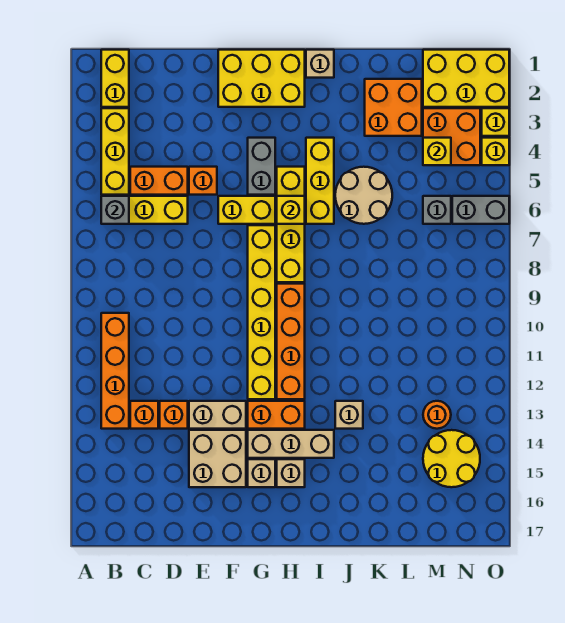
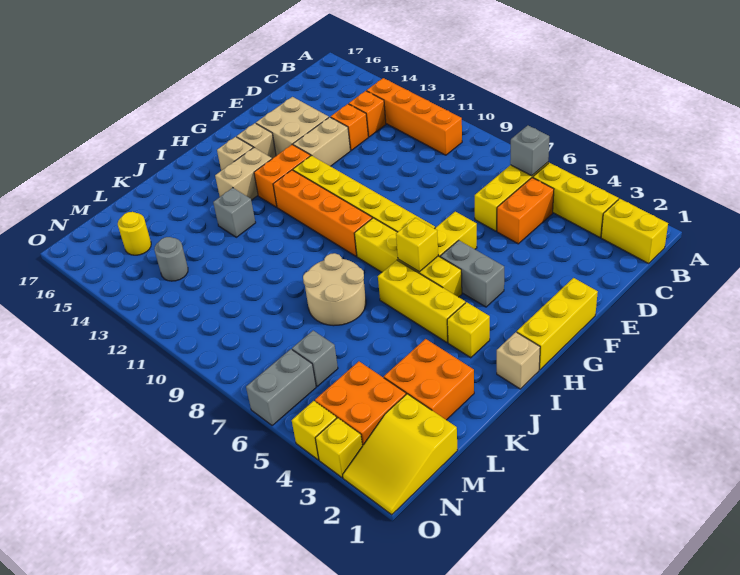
orange 1x1 brick [189,167,217,195] -> none
yellow 2x3 brick [218,50,305,107] -> yellow 1x3 brick [517,278,598,370]
tan 1x3 brick [248,430,334,458] -> tan 1x2 brick [215,148,272,200]
tan 2x2 round brick [335,167,392,224] -> tan 2x2 round brick moved to [303,253,366,326]
tan 1x1 brick [335,401,363,429] -> grey 1x1 brick [213,188,256,237]
yellow 2x3 brick [423,50,509,107] -> yellow 2x3 slope [343,394,458,515]
yellow 1x1 brick [423,138,451,165] -> yellow 1x1 brick moved to [447,302,490,358]
orange 1x1 round brick [423,401,451,429] -> grey 1x1 round brick [154,237,188,281]
yellow 2x2 round brick [423,430,480,487] -> yellow 1x1 round brick [118,212,151,255]

